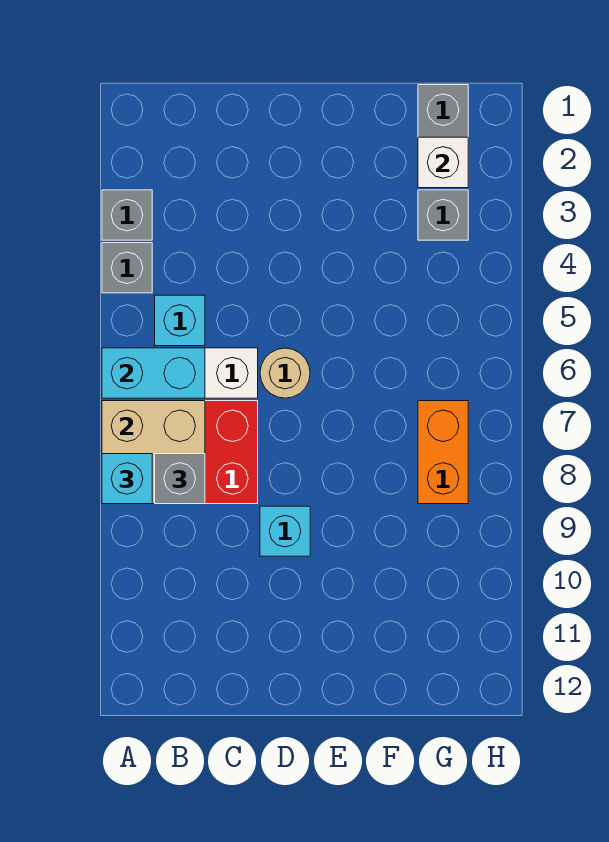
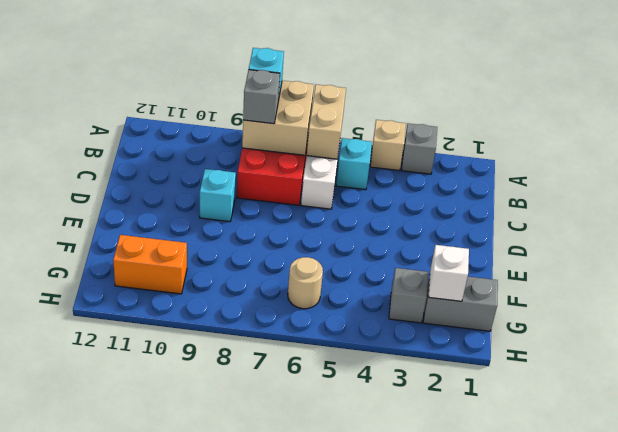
grey 1x1 brick [102,243,152,293] -> tan 1x1 brick [370,120,406,171]
cyan 1x2 brick [102,348,205,398] -> tan 1x2 brick [307,85,346,159]
tan 1x1 round brick [260,348,310,398] -> tan 1x1 round brick moved to [288,257,323,309]
orange 1x2 brick [418,401,468,504] -> orange 1x2 brick moved to [113,235,187,294]

